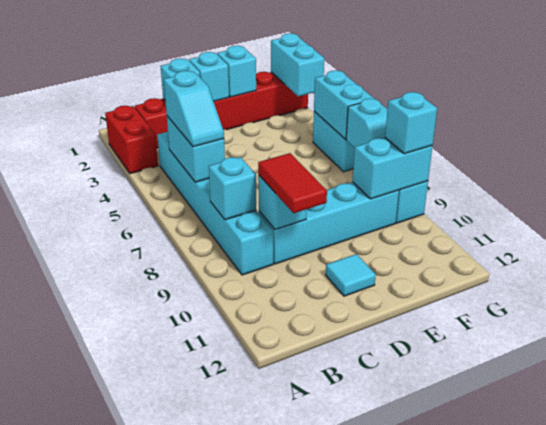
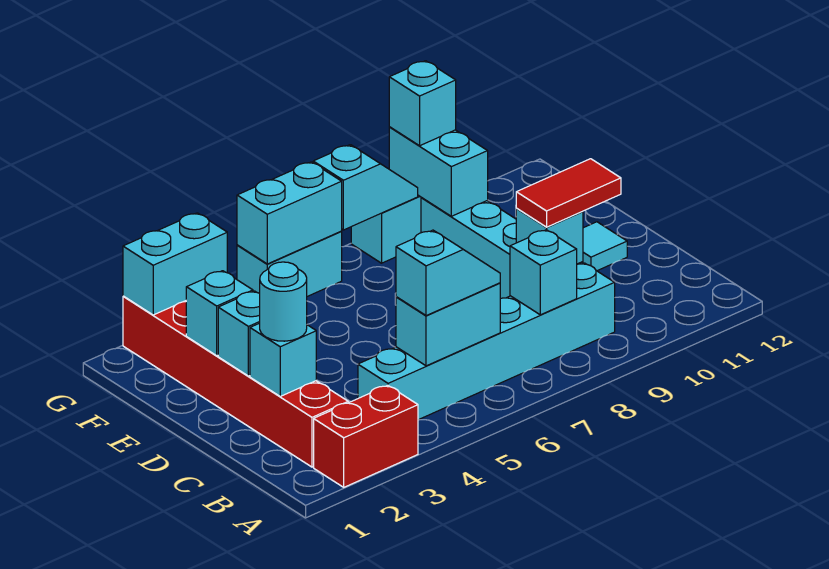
none -> cyan 1x1 round brick [260,262,307,341]

